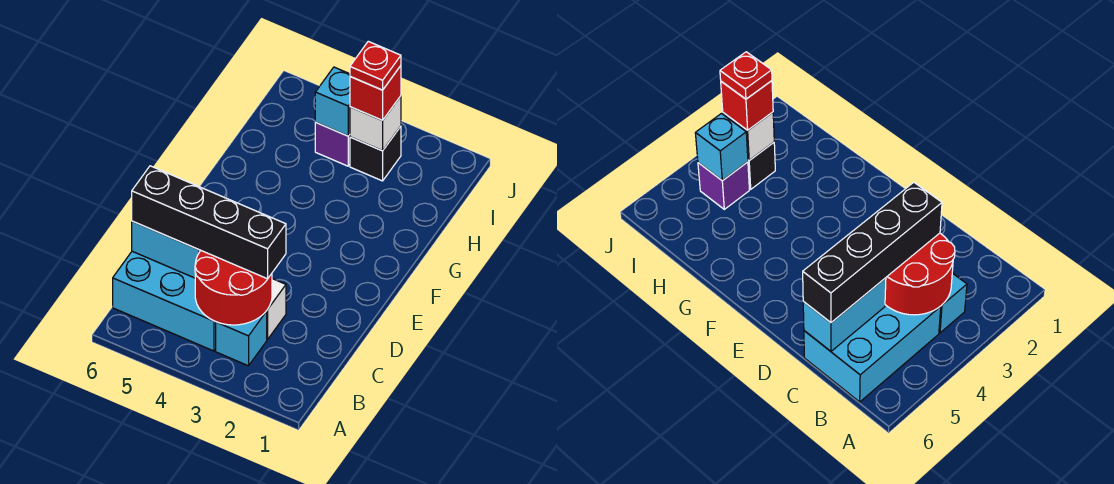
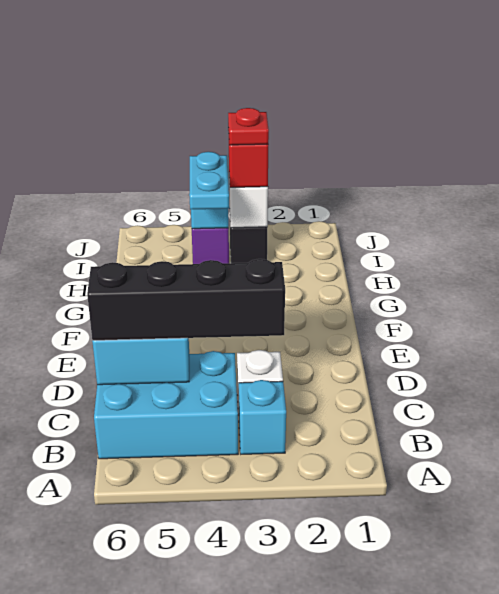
red 2x2 round brick [195,251,272,325] -> none
none -> cyan 1x2 plate [189,152,229,210]

